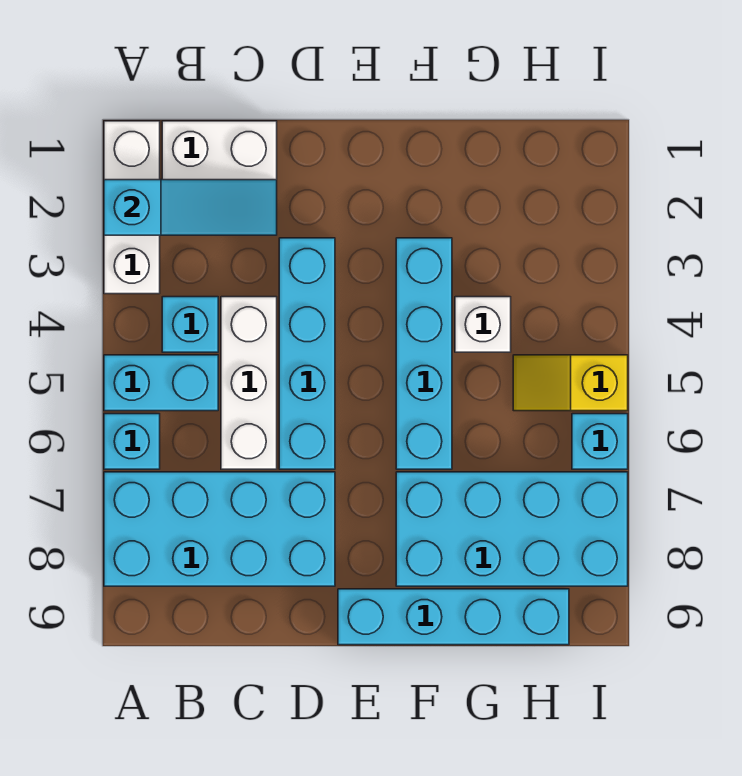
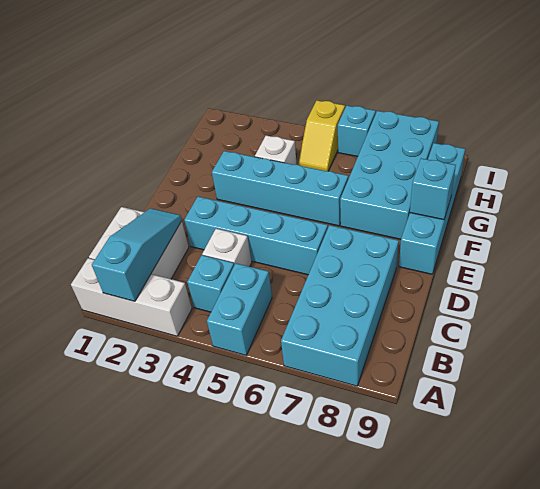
cyan 1x1 brick [104,414,160,469] -> cyan 1x1 brick moved to [410,158,456,220]
white 1x3 brick [221,297,277,469] -> white 1x1 brick [202,229,252,267]

